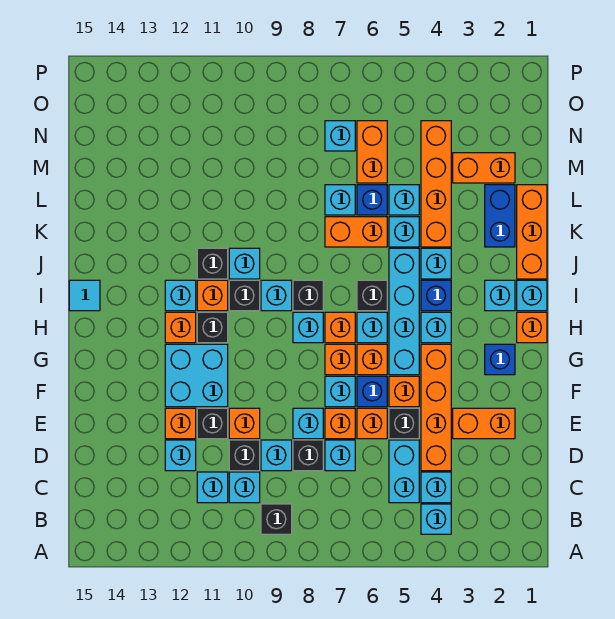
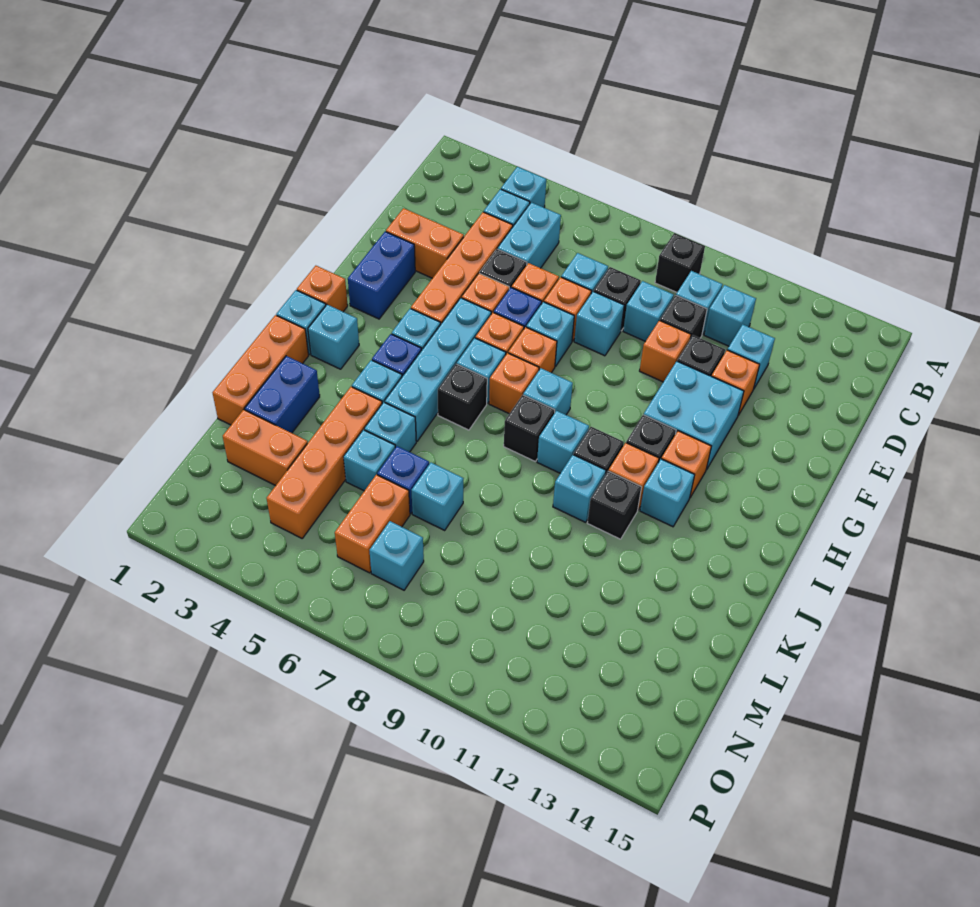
blue 1x1 brick [485,344,515,375] -> blue 1x2 brick [348,232,415,319]
cyan 1x1 tile [69,280,100,311] -> none
orange 1x2 brick [325,217,387,247] -> none

